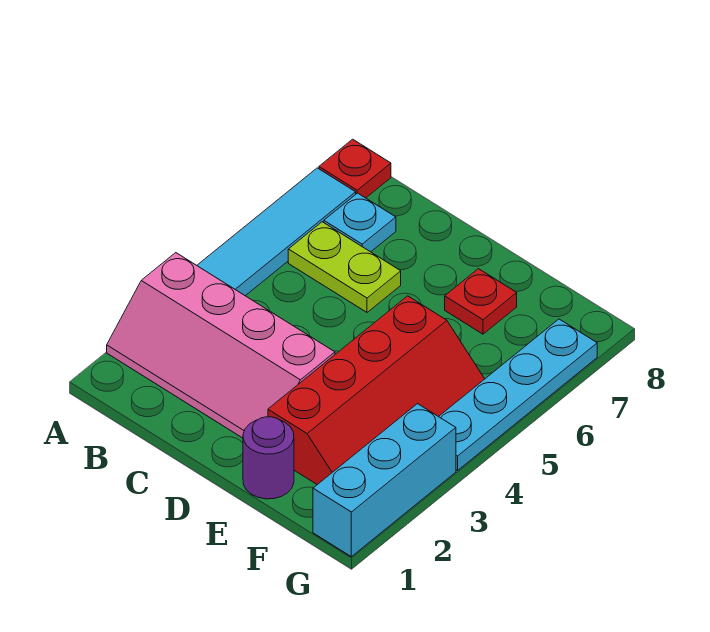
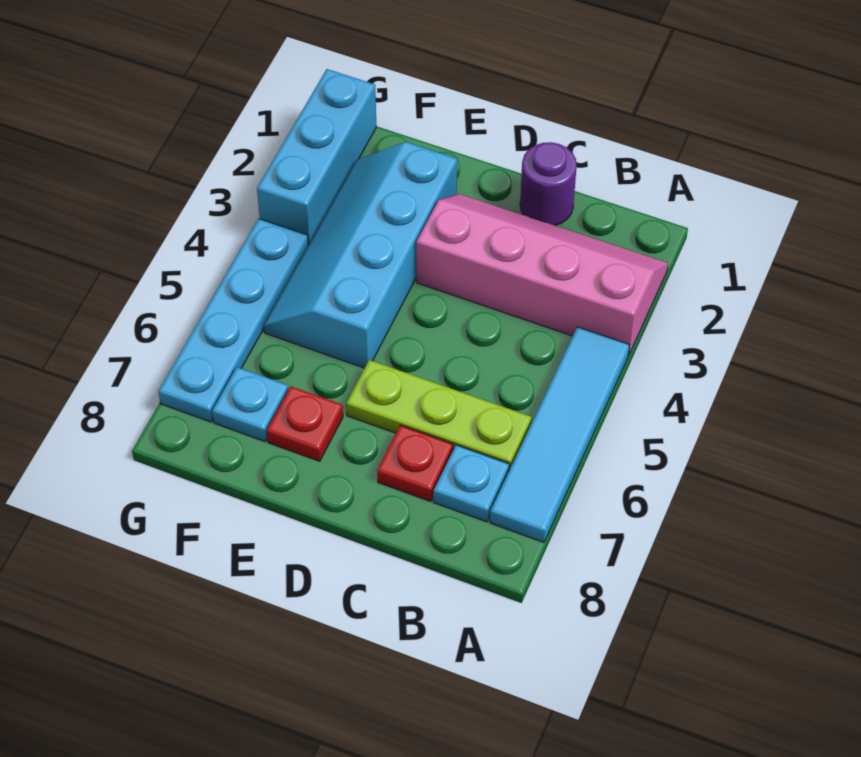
red 1x1 plate [319,139,391,198] -> red 1x1 plate moved to [377,425,453,501]
lime 1x2 plate [288,222,401,312] -> lime 1x3 plate [346,360,532,470]
purple 1x1 round brick [243,417,294,499] -> purple 1x1 round brick moved to [520,142,577,225]
red 2x4 slope [268,296,484,485] -> cyan 2x4 slope [264,142,457,368]
none -> cyan 1x1 plate [212,367,288,441]

